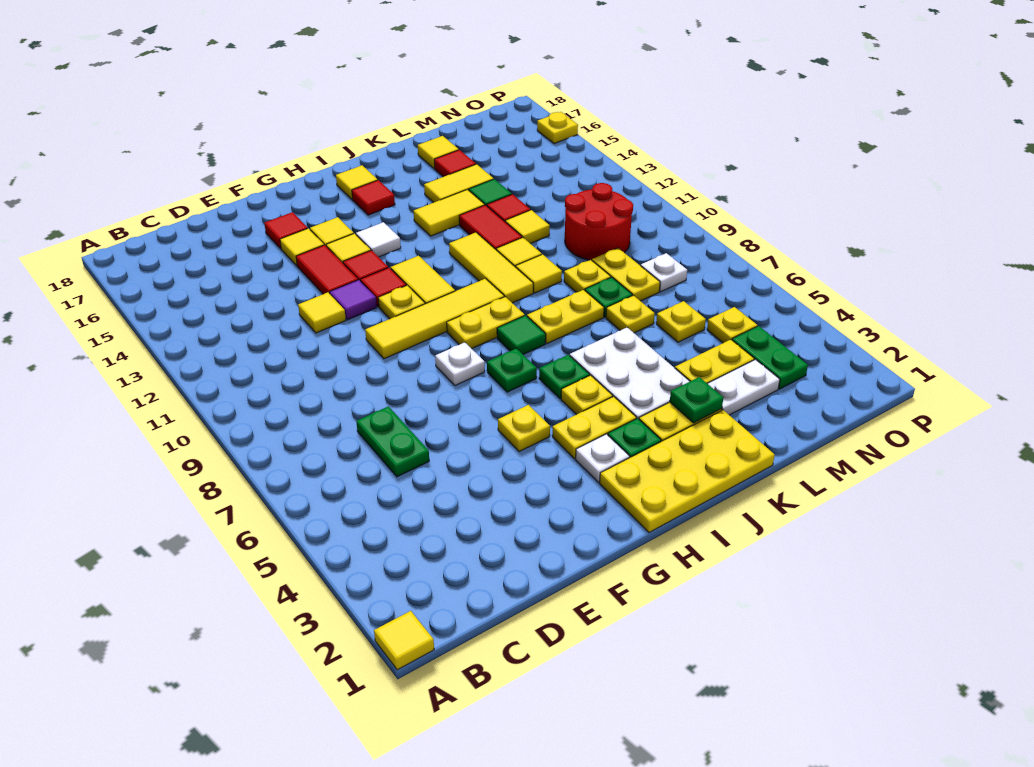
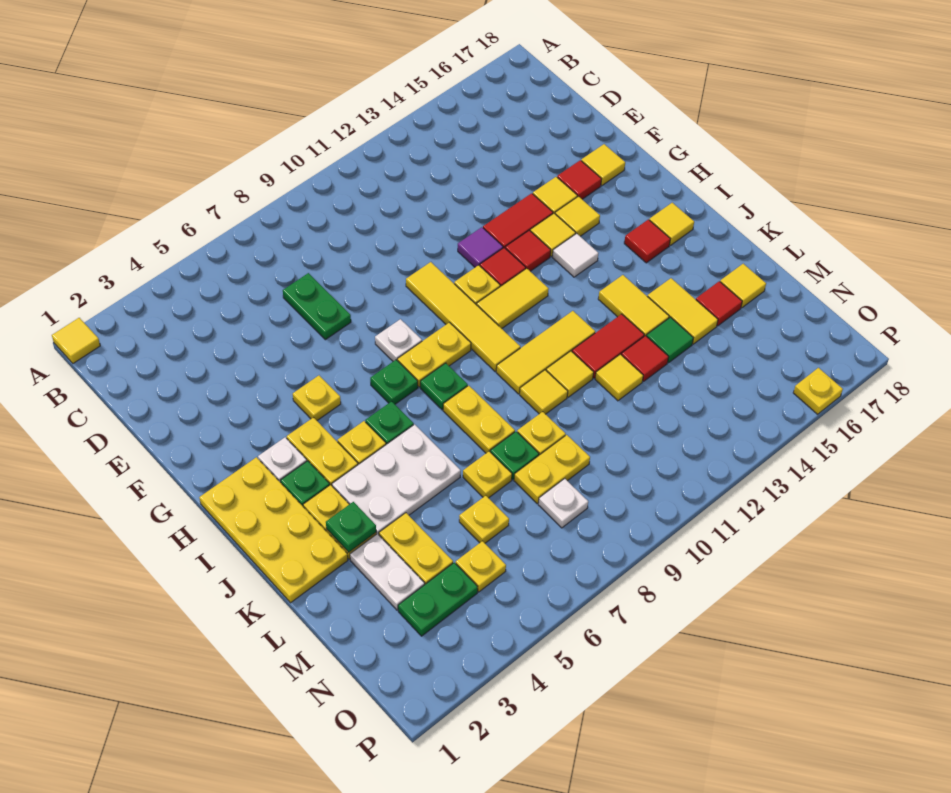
green 1x2 plate [356,406,429,477] -> green 1x2 plate turned to [283,273,351,340]
yellow 1x1 tile [298,292,346,333] -> yellow 1x1 tile moved to [581,144,625,186]
yellow 1x2 plate [447,297,525,349] -> yellow 1x2 plate turned to [397,322,471,387]
green 1x1 tile [497,315,546,354] -> green 1x1 plate [420,363,468,410]
red 2x2 round brick [565,183,633,260] -> none

